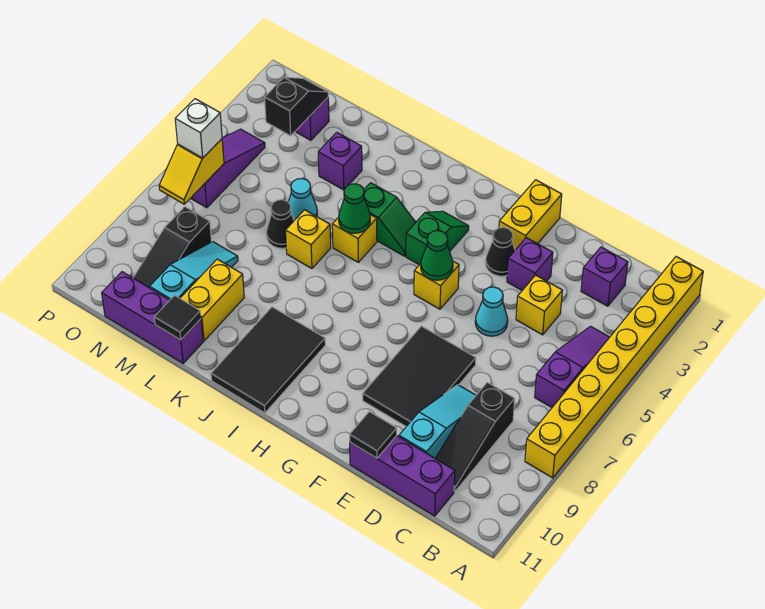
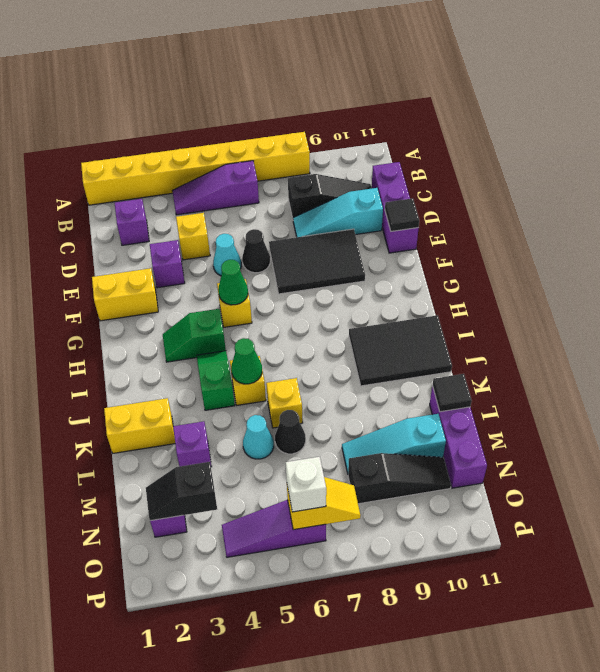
black 1x1 cone [486,227,515,276] -> black 1x1 cone moved to [242,229,270,273]
yellow 1x2 brick [180,259,244,341] -> yellow 1x2 brick moved to [104,398,175,453]

